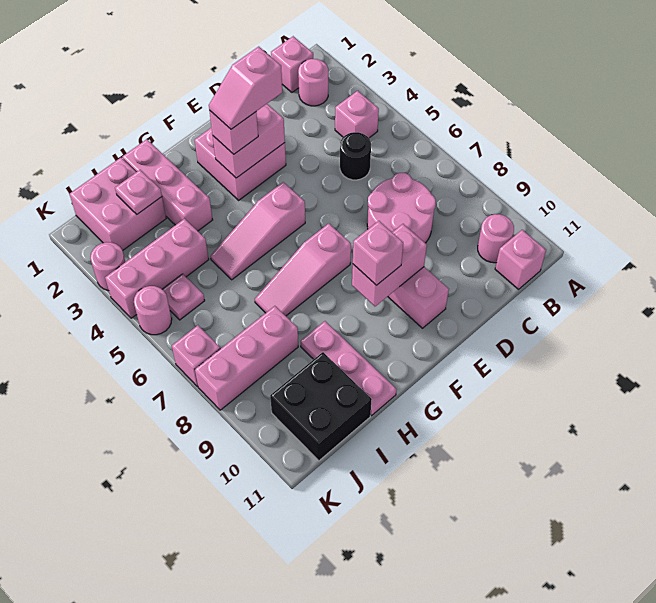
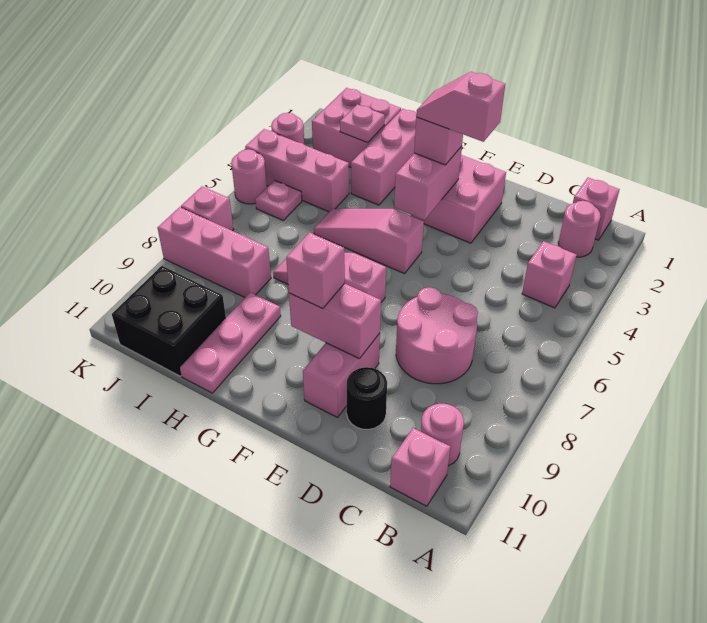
black 1x1 round brick [340,132,371,180] -> black 1x1 round brick moved to [347,367,387,430]
pink 1x2 brick [213,104,285,178] -> pink 1x2 brick turned to [394,146,462,220]

